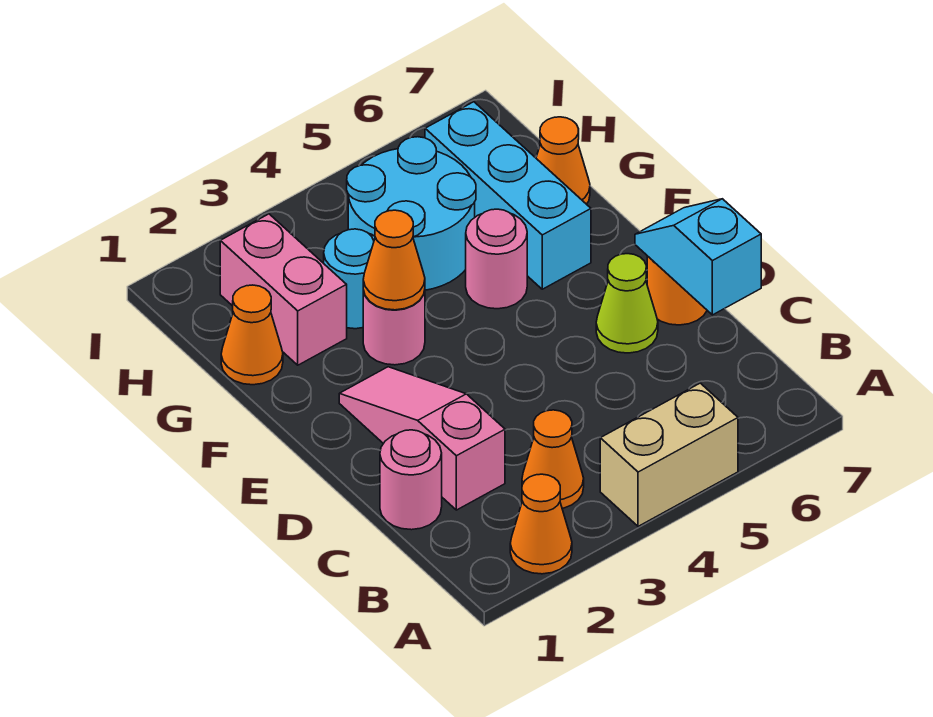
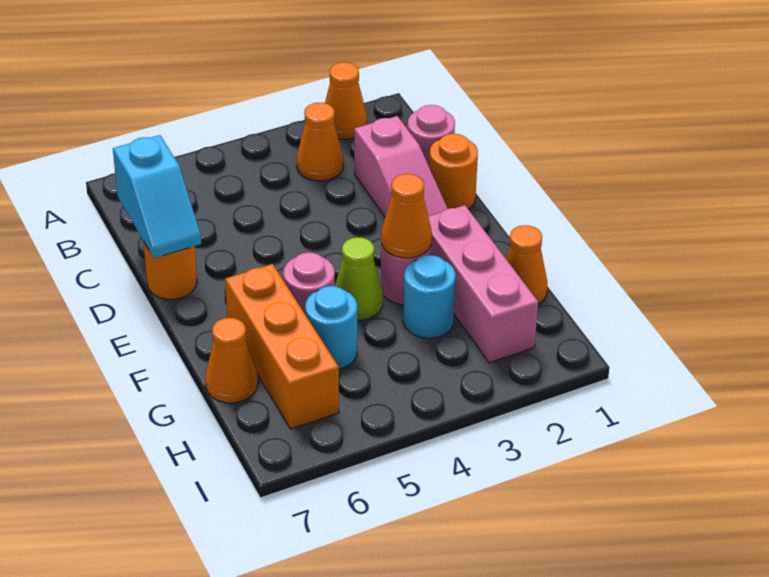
tan 1x2 brick [600,383,738,526] -> none
none -> orange 1x1 round brick [429,134,478,209]
lime 1x1 cone [596,254,658,353] -> lime 1x1 cone moved to [335,237,383,320]
cyan 1x3 brick [425,102,591,289] -> orange 1x3 brick [225,264,339,429]
pink 1x2 brick [220,214,347,365] -> pink 1x3 brick [428,205,538,363]
cyan 2x2 round brick [347,137,476,290] -> cyan 1x1 round brick [305,286,357,369]

